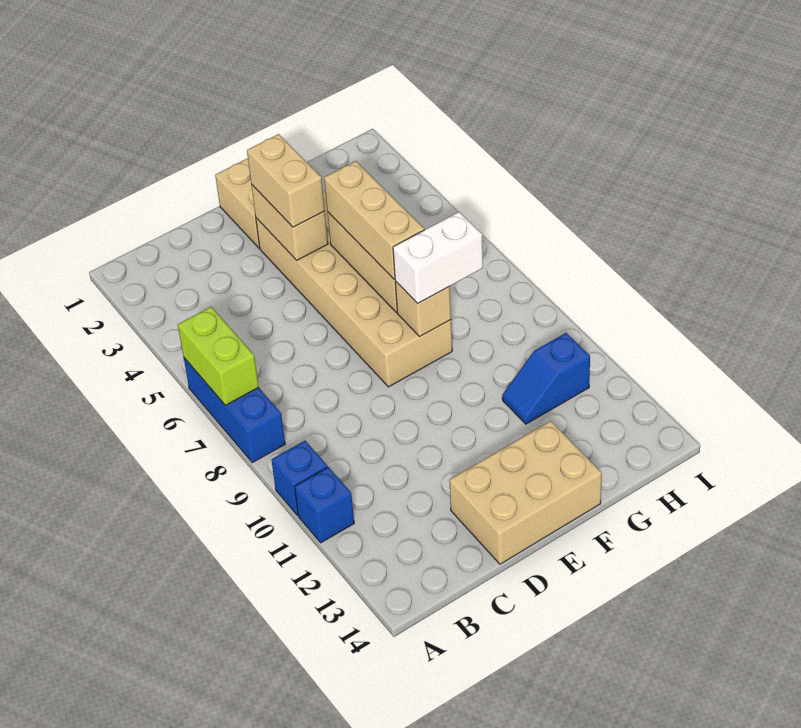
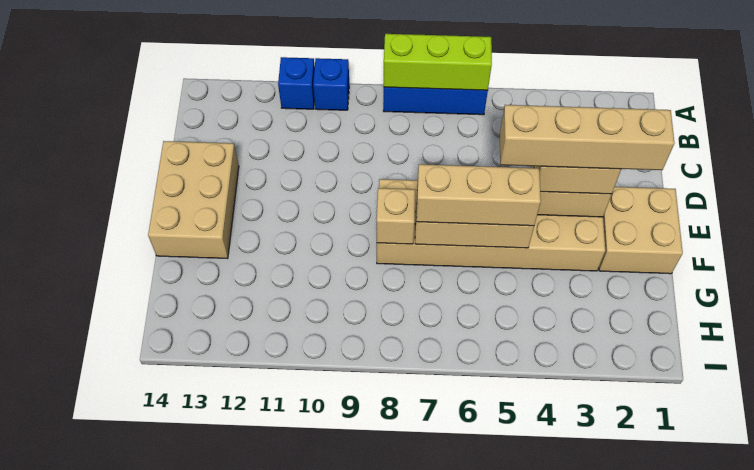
lime 1x2 brick [178,307,259,405] -> lime 1x3 brick [384,34,492,90]
none -> tan 1x4 brick [500,105,674,170]
white 1x2 brick [393,212,483,303] -> none
blue 1x2 slope [502,333,590,424] -> none

